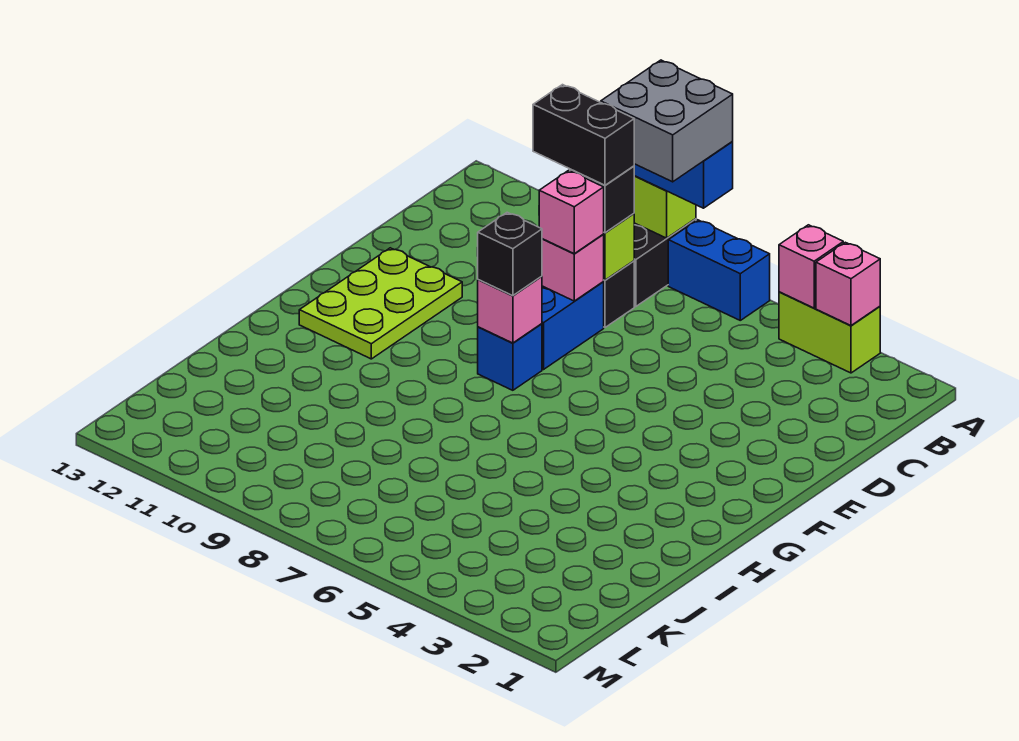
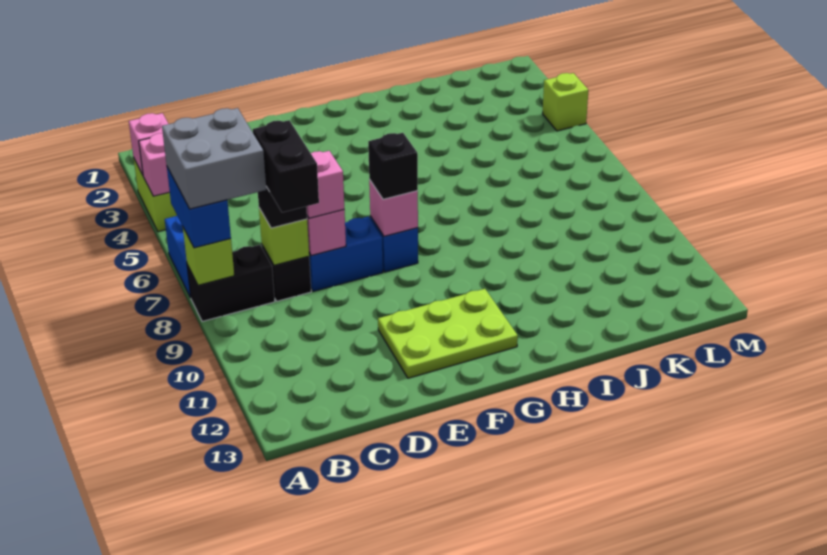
none -> lime 1x1 brick [543,73,588,131]

